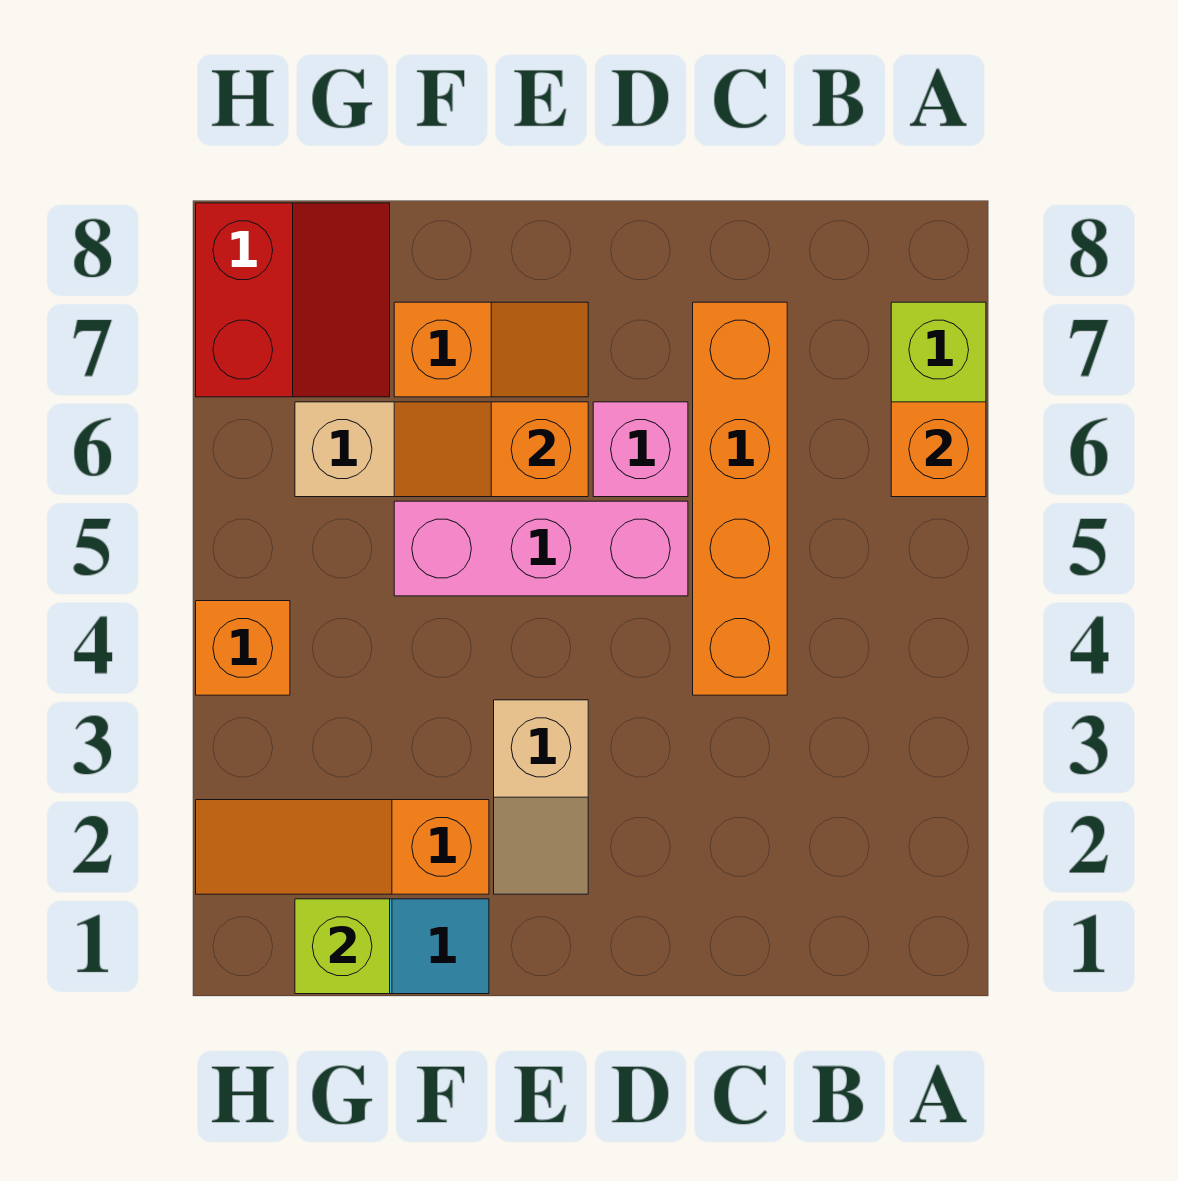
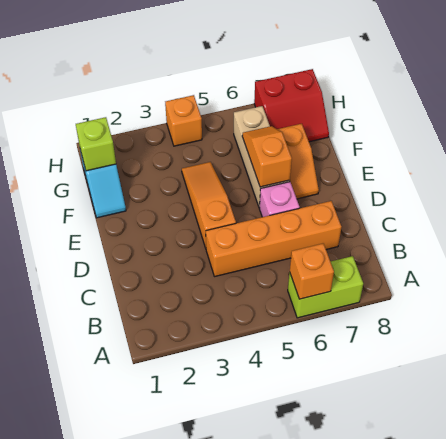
pink 1x3 brick [394,501,688,596] -> none
tan 1x2 slope [494,700,588,894] -> none
orange 1x3 slope [196,800,489,894] -> orange 1x3 slope moved to [182,162,236,248]

